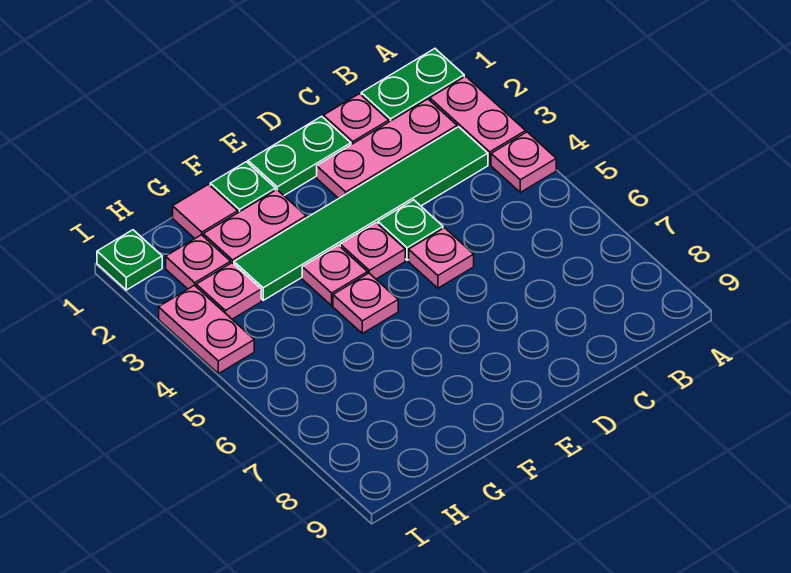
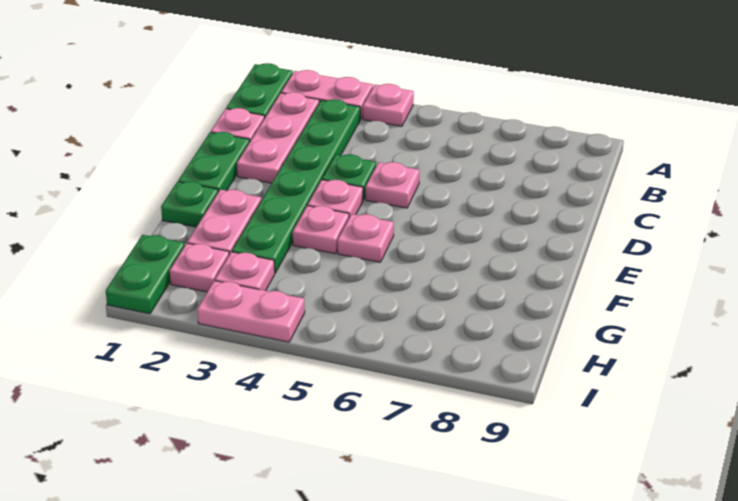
green 1x6 tile [234,127,488,300] -> green 1x6 plate [232,99,360,273]
pink 1x1 tile [173,184,238,238] -> none
green 1x1 plate [97,230,162,290] -> green 1x2 plate [106,235,185,314]

